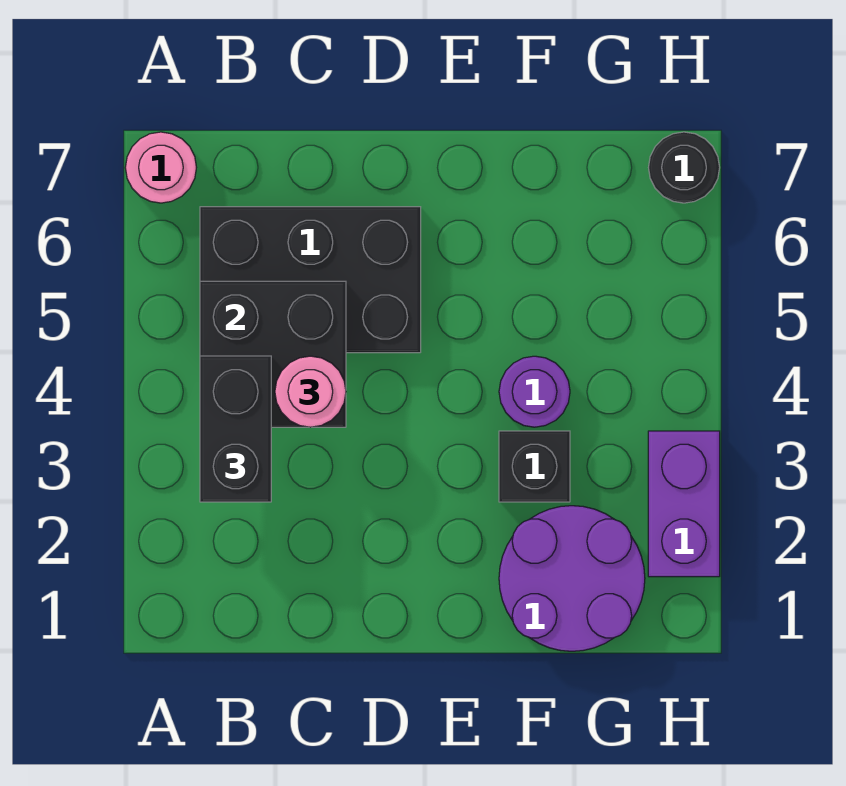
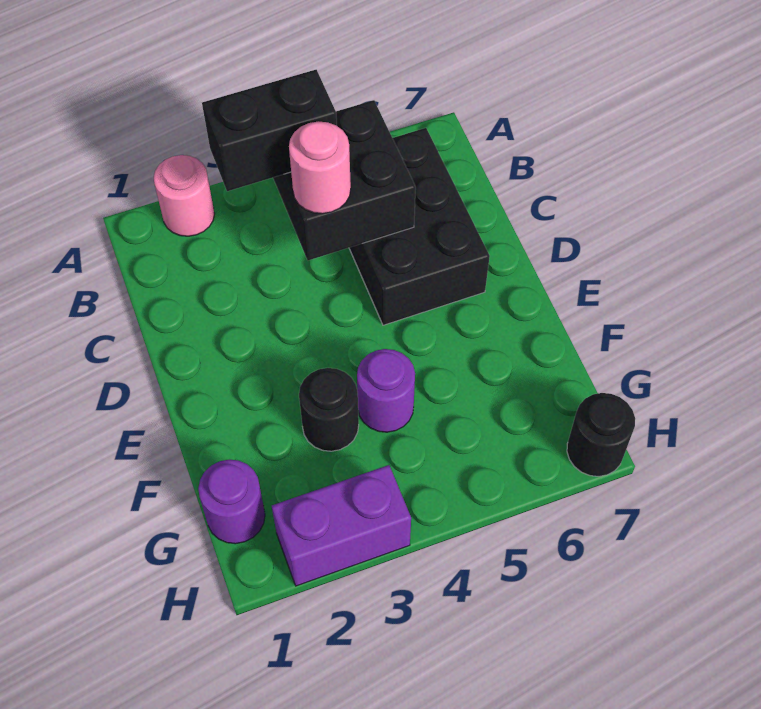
pink 1x1 round brick [125,132,196,203] -> pink 1x1 round brick moved to [154,155,214,236]
purple 2x2 round brick [499,506,645,651] -> purple 1x1 round brick [198,460,265,544]
black 1x1 brick [499,431,570,502] -> black 1x1 round brick [299,368,359,451]

